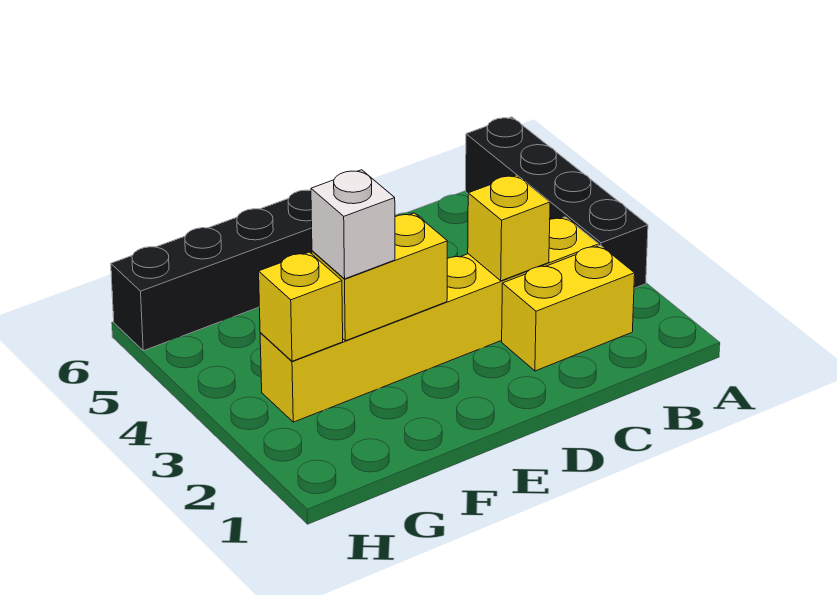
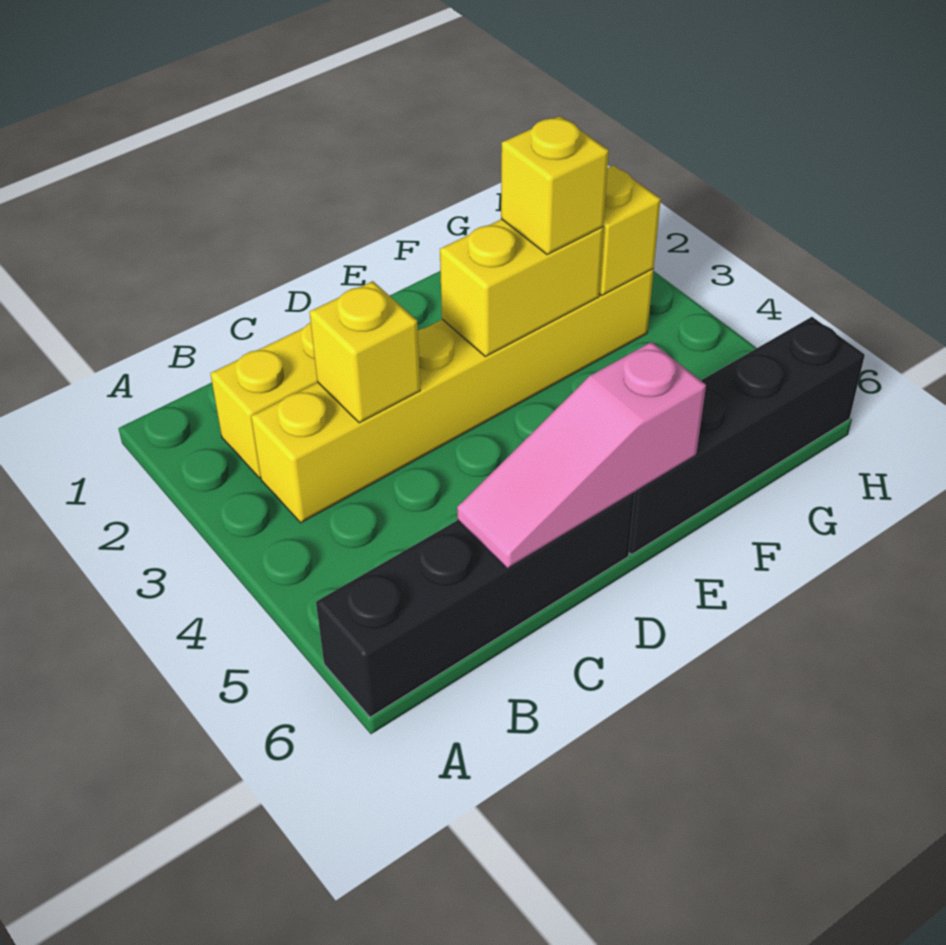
black 1x4 brick [466,117,648,288] -> black 1x4 brick turned to [316,492,635,717]
none -> pink 1x3 slope [457,342,706,568]
white 1x1 brick [311,170,395,279] -> yellow 1x1 brick [501,116,609,255]

